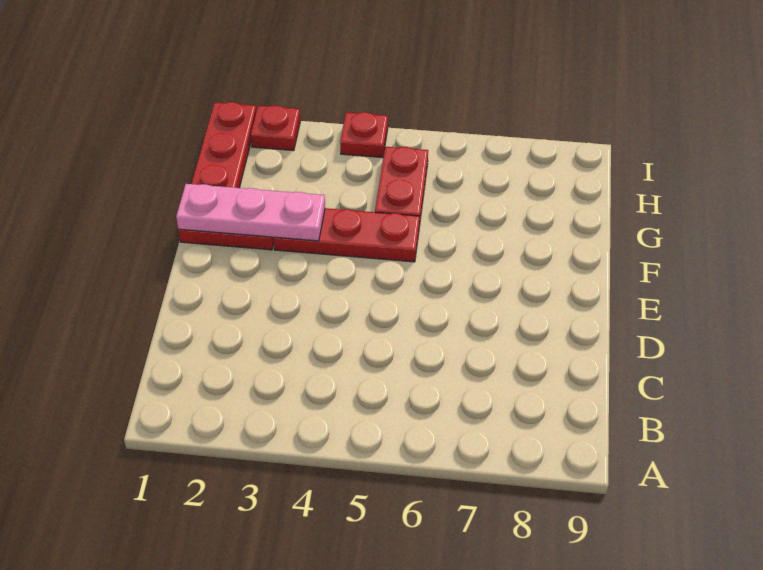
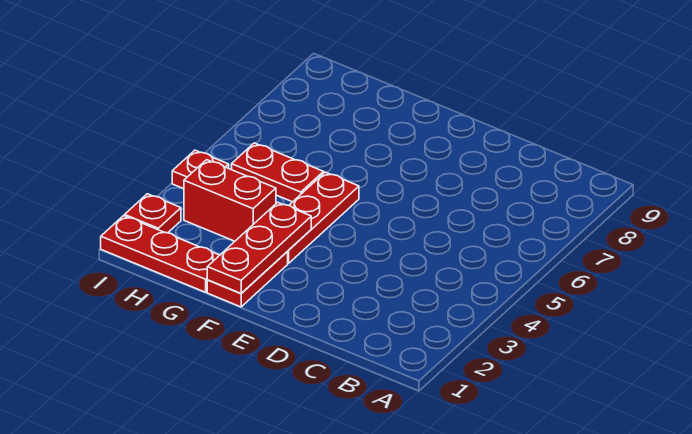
pink 1x3 plate [176,184,325,241] -> red 1x3 plate [207,202,311,293]
none -> red 1x2 brick [184,160,276,241]

